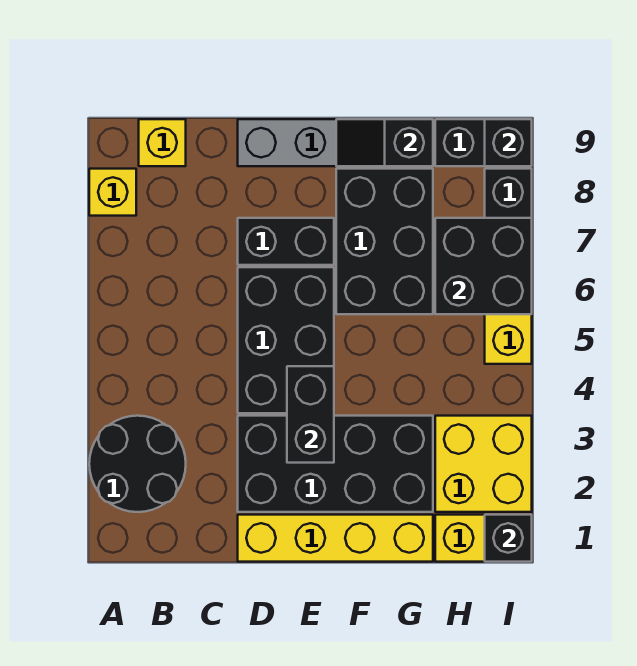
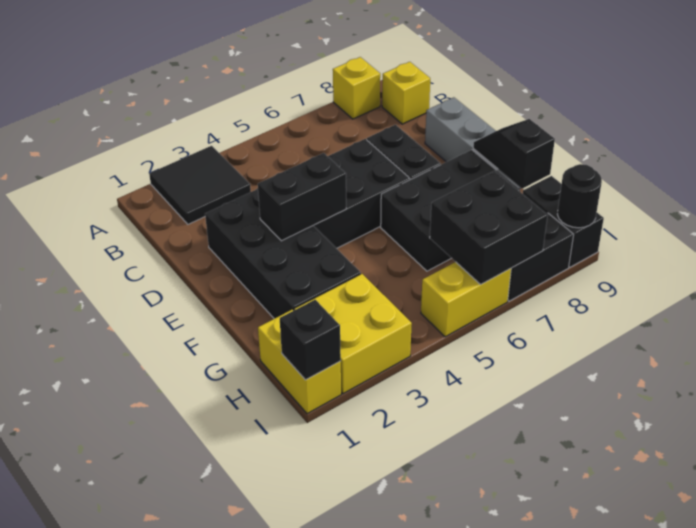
black 2x2 round brick [89,416,186,512] -> black 2x2 tile [149,146,251,224]
yellow 1x4 brick [238,515,433,562] -> none
black 1x1 brick [485,119,532,166] -> black 1x1 round brick [557,164,602,228]

